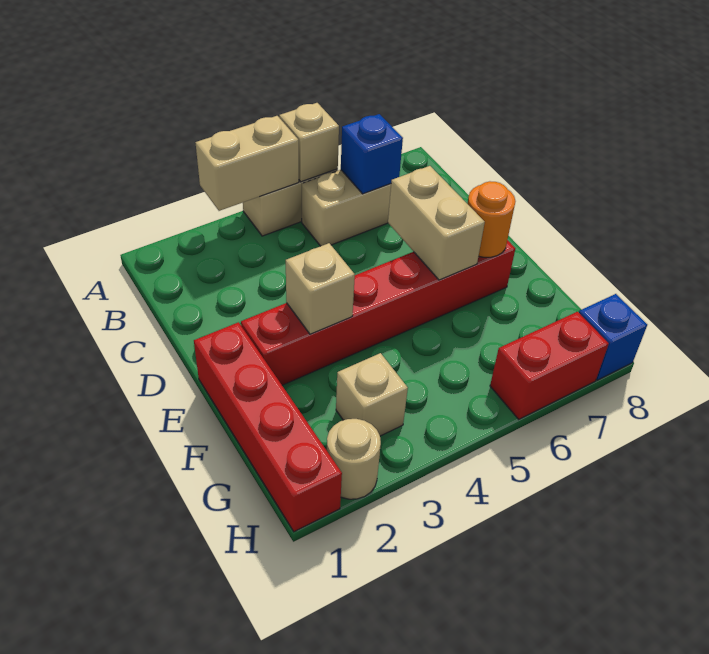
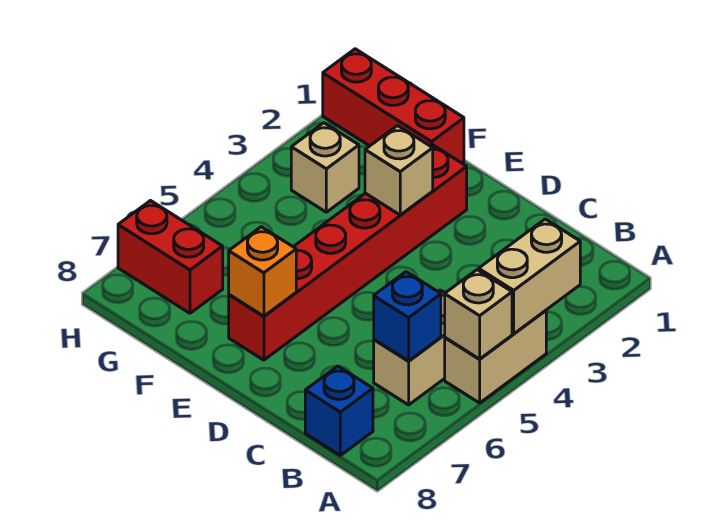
tan 1x2 brick [388,166,485,280] -> none
red 1x4 brick [194,322,342,532] -> red 1x3 brick [323,49,464,163]
orange 1x1 round brick [468,181,516,257] -> orange 1x1 brick [229,227,296,316]
tan 1x1 round brick [327,419,381,499] -> none
red 1x2 brick [490,312,609,419] -> red 1x2 brick turned to [118,201,223,313]
blue 1x1 brick [579,294,647,380] -> blue 1x1 brick moved to [305,366,373,455]

